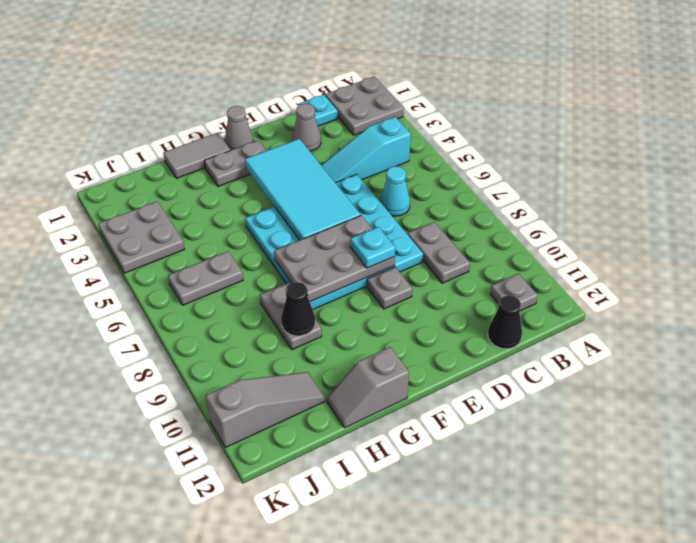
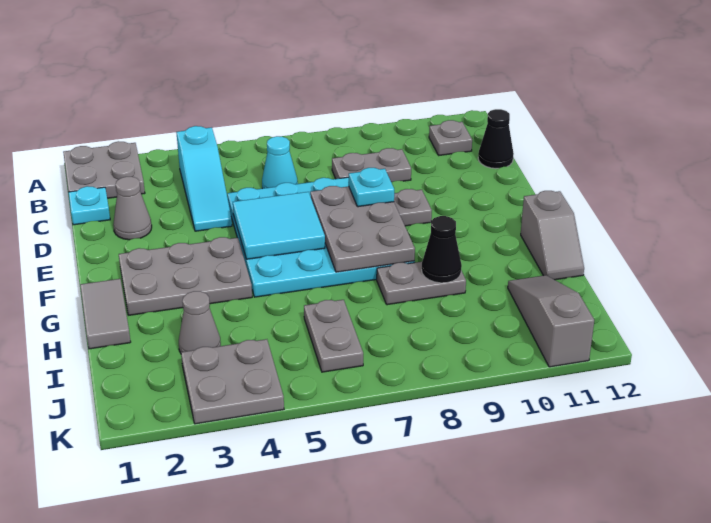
cyan 2x4 tile [245,139,361,240] -> cyan 2x2 tile [233,192,325,259]
grey 1x1 cone [225,106,254,150] -> grey 1x1 cone moved to [179,291,221,353]
grey 1x2 plate [204,140,267,186] -> grey 2x3 plate [119,237,252,315]

